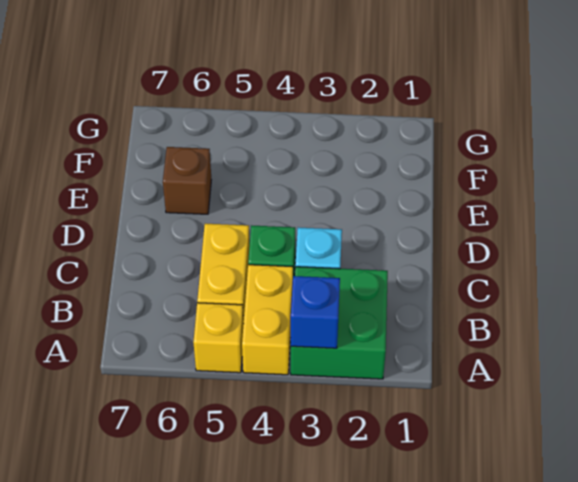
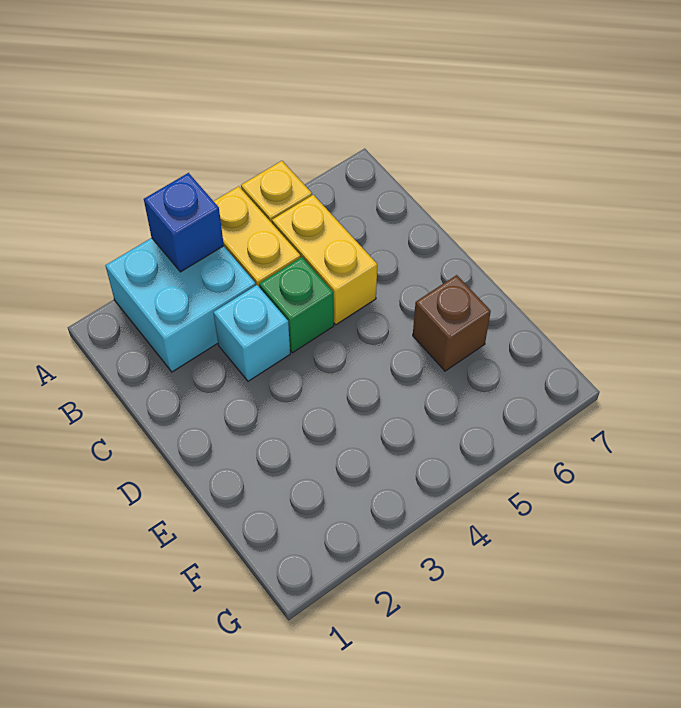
green 2x2 brick [291,267,388,379] -> cyan 2x2 brick [105,238,256,372]

